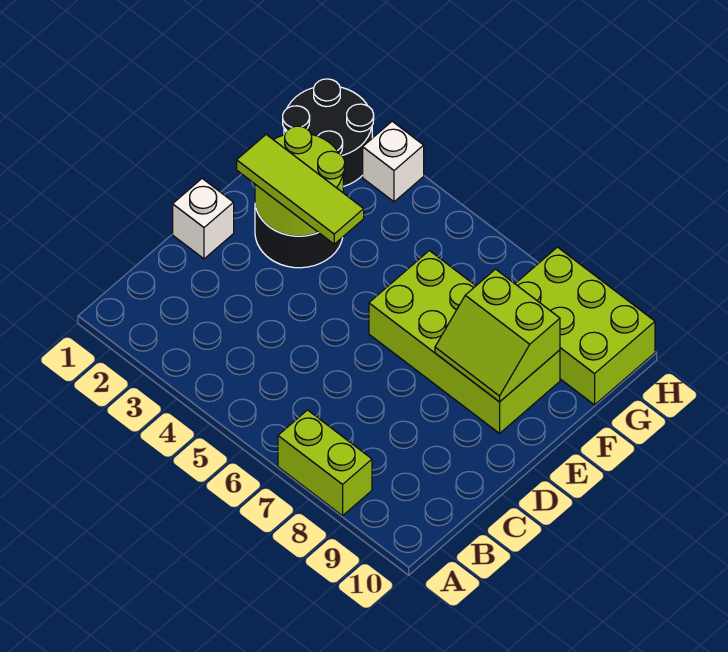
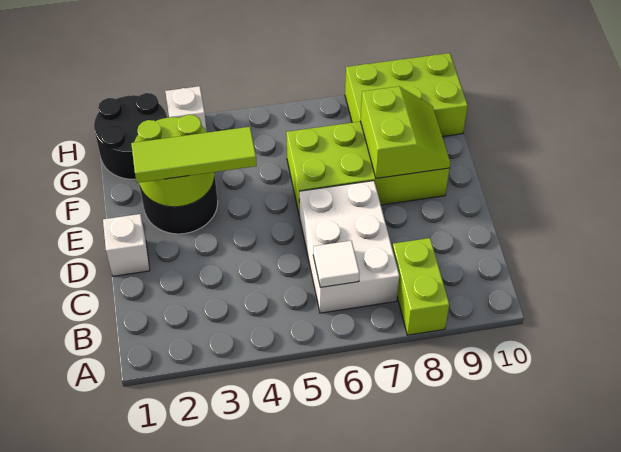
lime 1x2 brick [278,410,372,516] -> lime 1x2 brick turned to [392,238,449,335]
none -> white 2x3 brick [299,181,399,313]
none -> white 1x1 tile [313,241,360,287]
lime 2x2 slope [435,269,560,402] -> lime 2x2 slope turned to [361,86,450,178]

